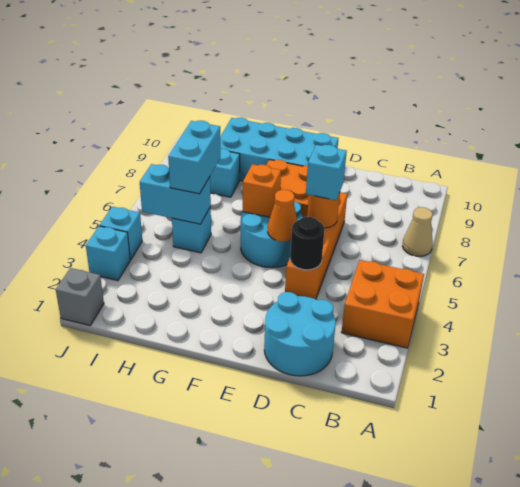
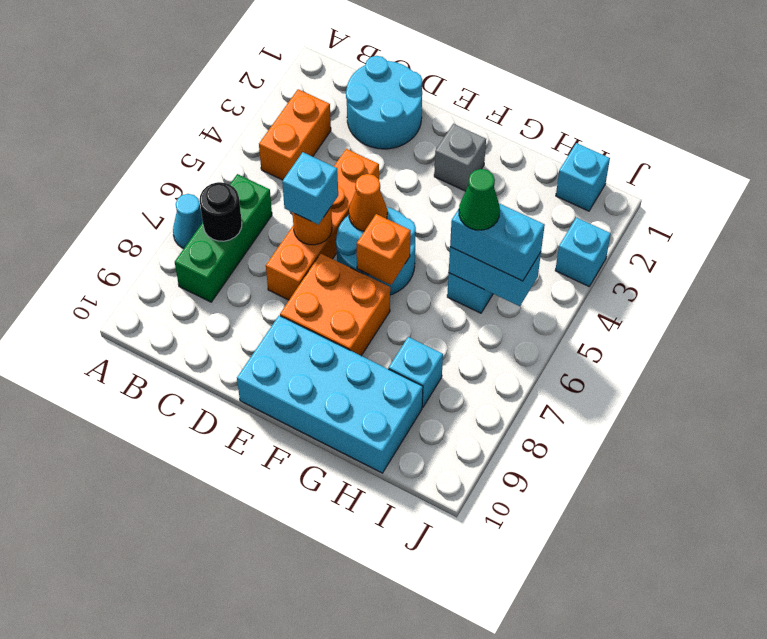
orange 2x2 brick [341,260,424,348] -> orange 1x2 brick [259,89,331,180]
tan 1x1 cone [402,207,433,256] -> cyan 1x1 cone [173,194,203,248]
none -> green 1x3 brick [175,174,272,302]
black 1x1 round brick [290,217,325,270] -> black 1x1 round brick moved to [200,182,242,241]
cyan 1x2 brick [168,121,220,194] -> cyan 1x2 brick turned to [450,203,545,281]
none -> green 1x1 cone [459,169,500,230]
grey 1x1 brick [56,268,104,325] -> grey 1x1 brick moved to [434,124,486,191]
cyan 1x1 brick [100,207,142,260] -> cyan 1x1 brick moved to [556,143,610,211]

